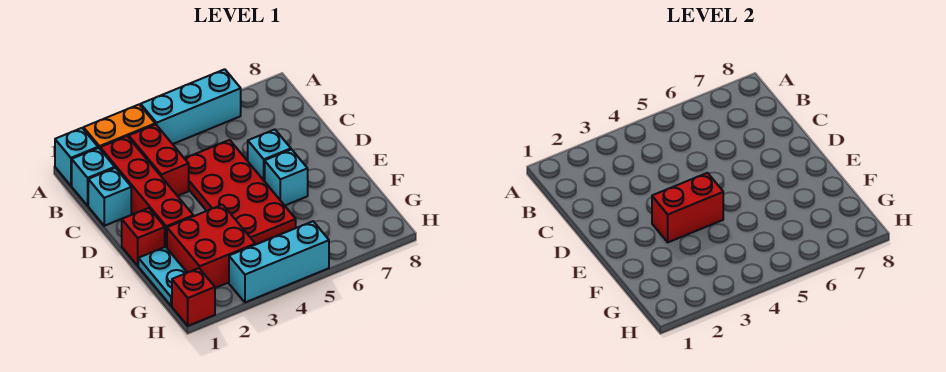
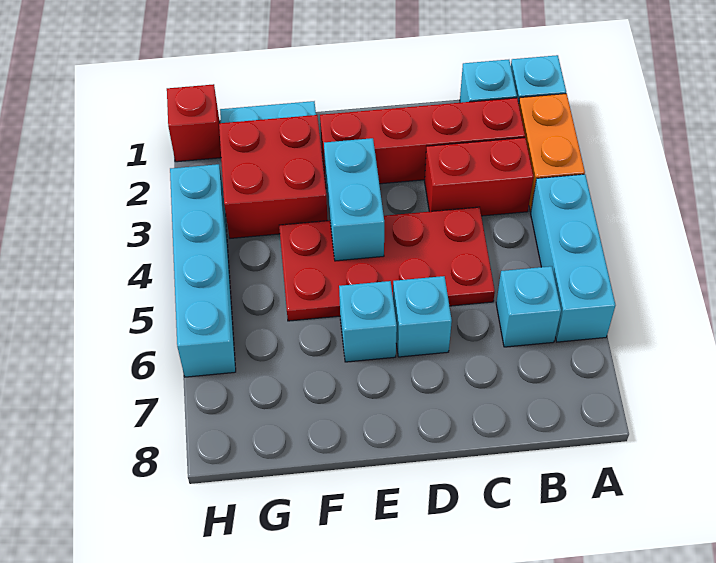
cyan 1x1 brick [88,168,131,226] -> cyan 1x1 brick moved to [496,266,561,347]
red 1x1 brick [122,208,165,266] -> none
red 1x2 brick [652,173,723,242] -> cyan 1x2 brick [324,138,384,261]
cyan 1x3 brick [229,221,329,302] -> cyan 1x4 brick [170,164,236,377]

